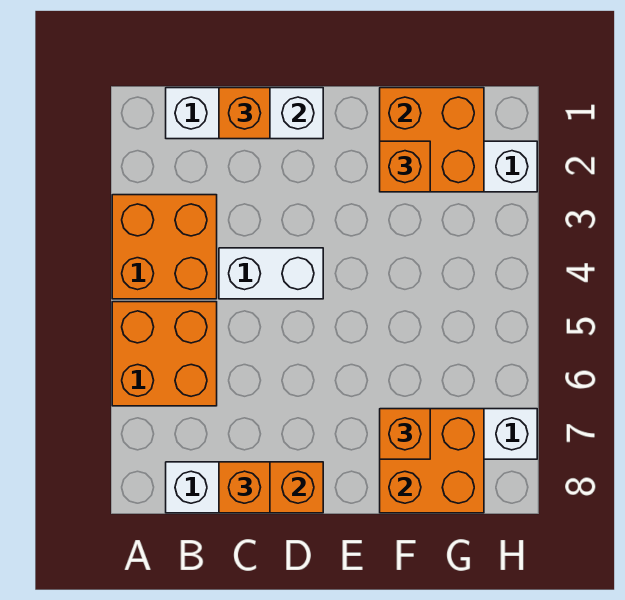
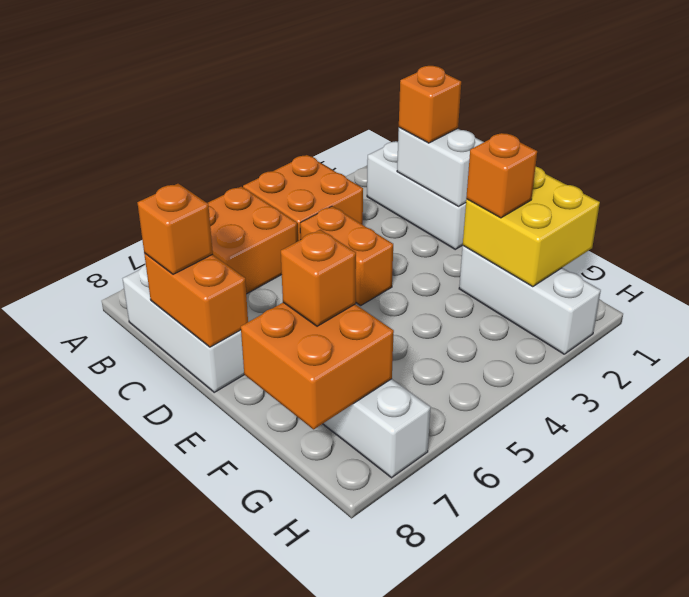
white 1x2 brick [219,248,323,299] -> orange 1x2 brick [300,206,393,305]
orange 2x2 brick [380,88,484,192] -> yellow 2x2 brick [463,167,600,287]

